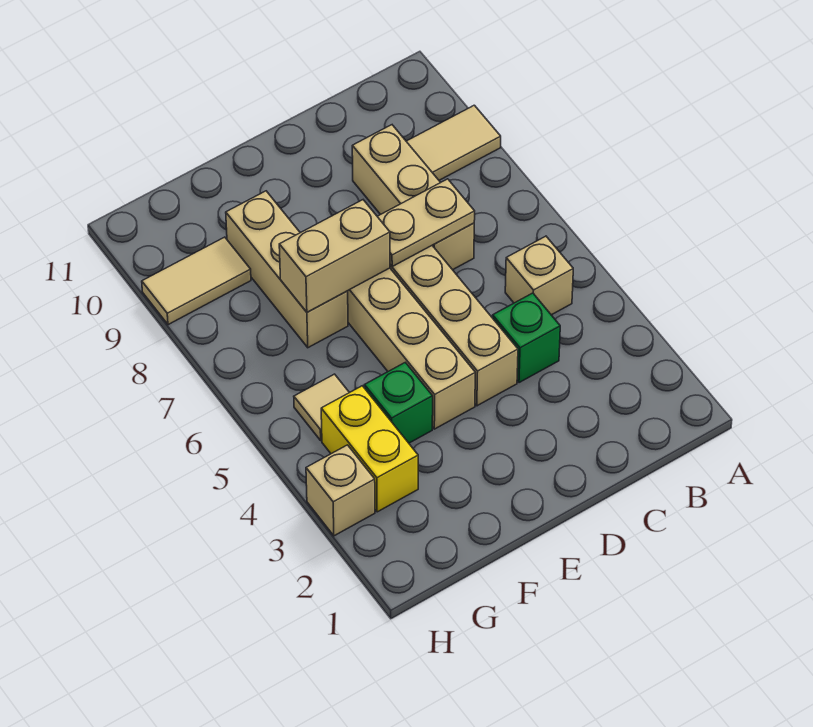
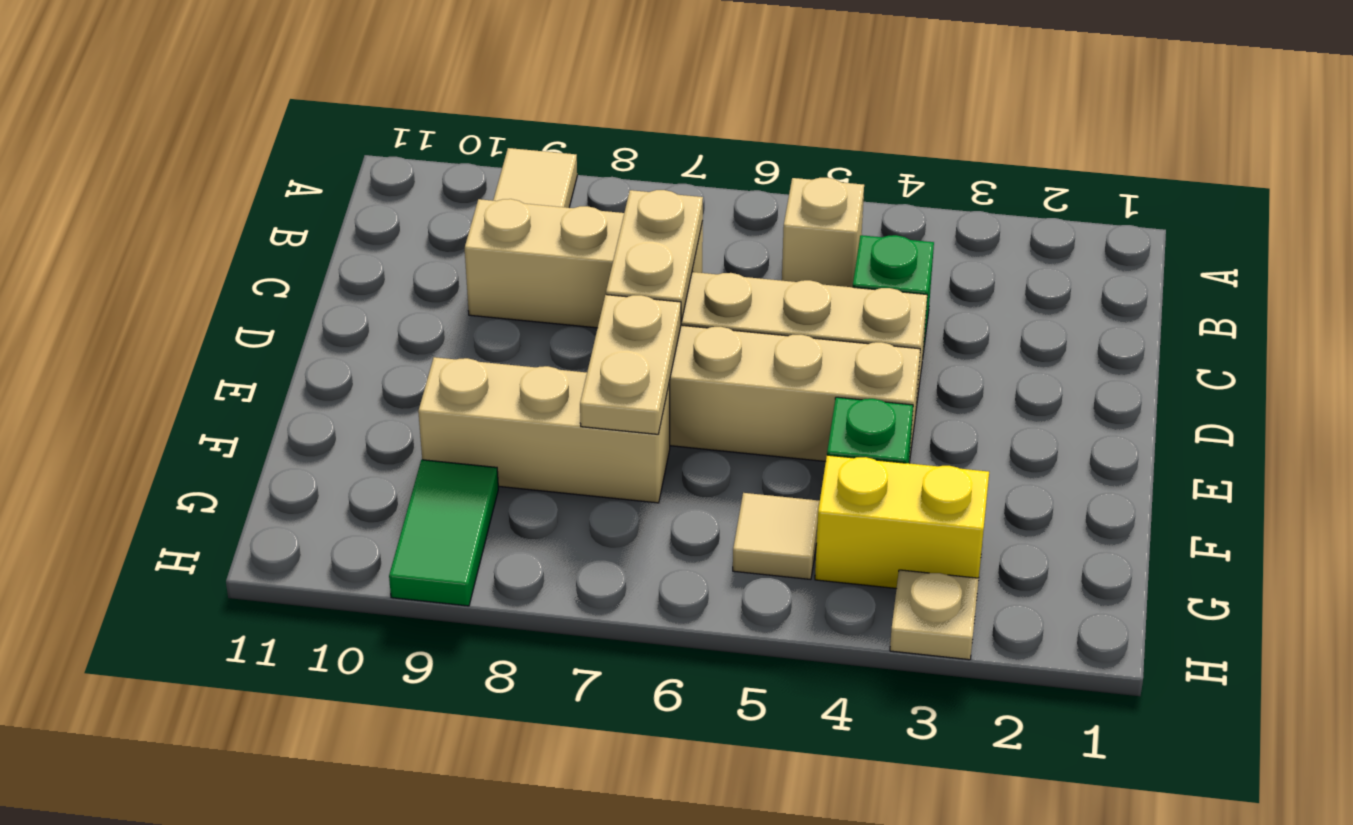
tan 1x2 brick [279,200,390,312] -> tan 1x2 plate [580,295,681,434]
tan 1x2 tile [142,237,251,325] -> green 1x2 tile [389,460,498,606]
tan 1x1 brick [306,445,375,536] -> tan 1x1 plate [890,570,979,660]

